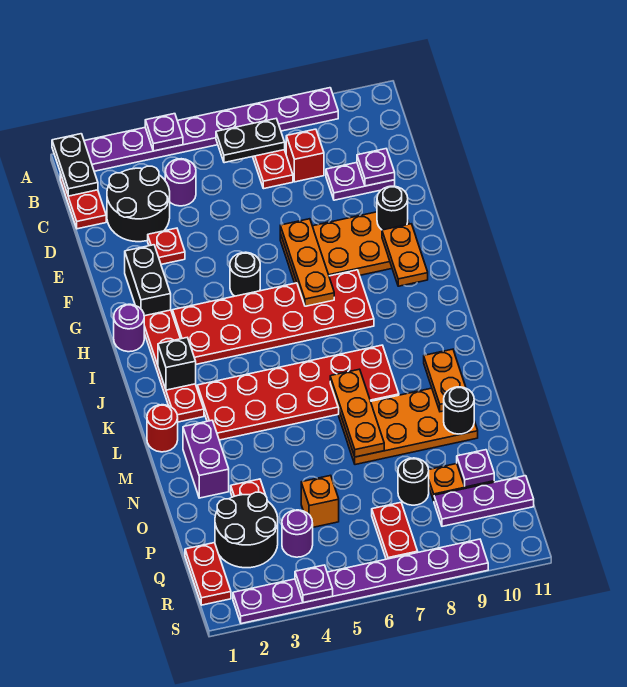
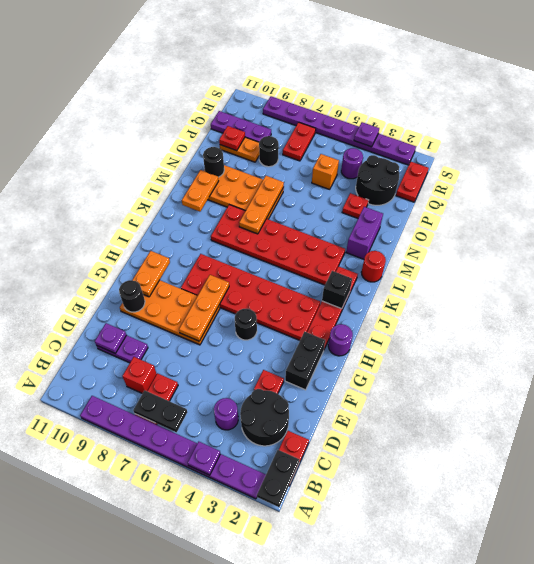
purple 1x1 plate [457,450,494,487] -> red 1x1 plate [219,126,245,151]

